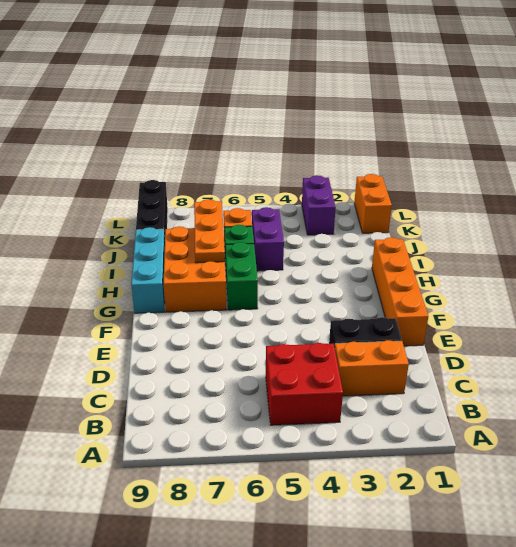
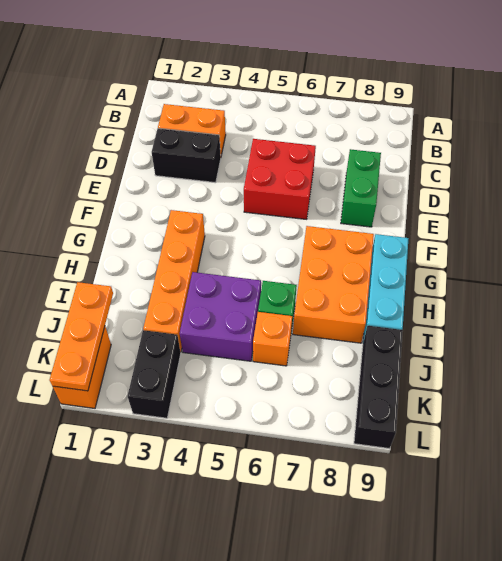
red 2x2 brick [266,343,343,425] -> red 2x2 brick moved to [244,139,316,219]
orange 1x4 brick [372,237,428,346] -> orange 1x4 brick moved to [143,210,205,352]
green 1x2 brick [225,242,258,310] -> green 1x2 brick moved to [341,149,381,227]
orange 1x3 plate [194,199,225,263] -> orange 1x3 plate moved to [50,282,113,391]
purple 1x2 brick [252,207,284,271] -> purple 2x2 brick [180,272,261,361]
purple 1x2 brick [302,175,336,235] -> black 1x2 brick [128,330,181,418]

